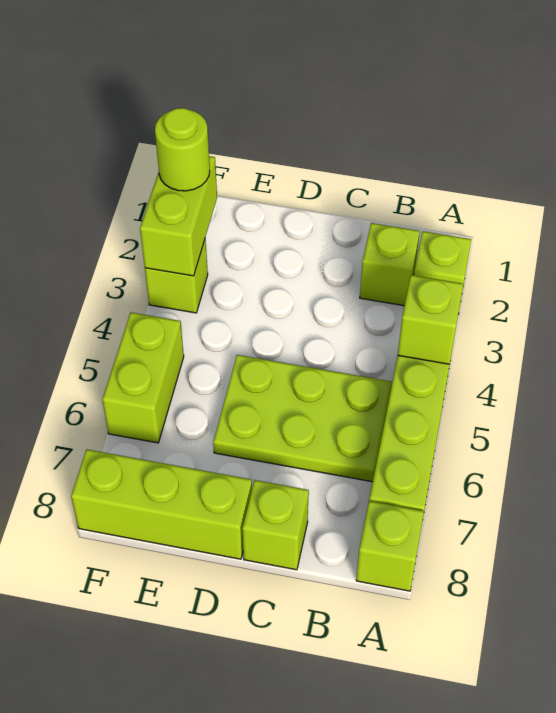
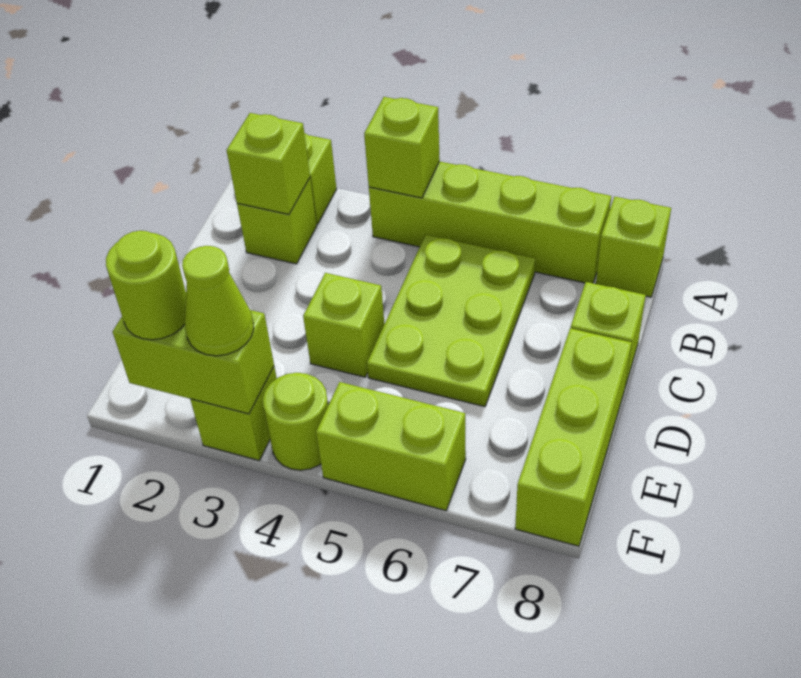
none -> lime 1x1 brick [226,113,310,214]
none -> lime 1x1 brick [303,273,384,377]
none -> lime 1x1 cone [182,246,254,356]
none -> lime 1x1 round brick [263,373,328,470]

